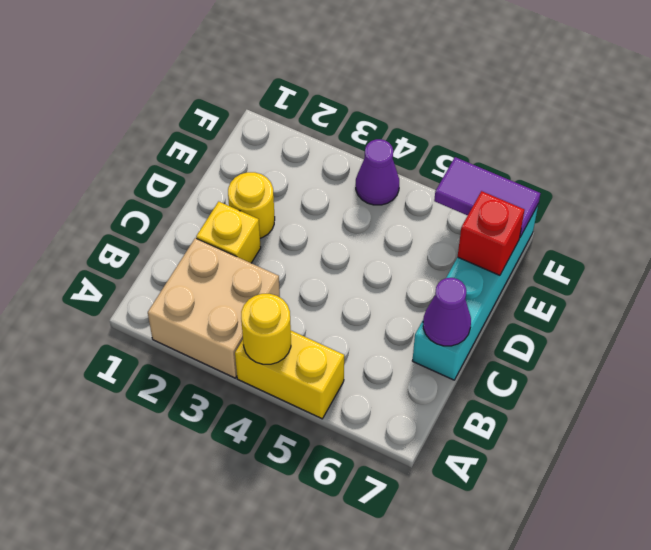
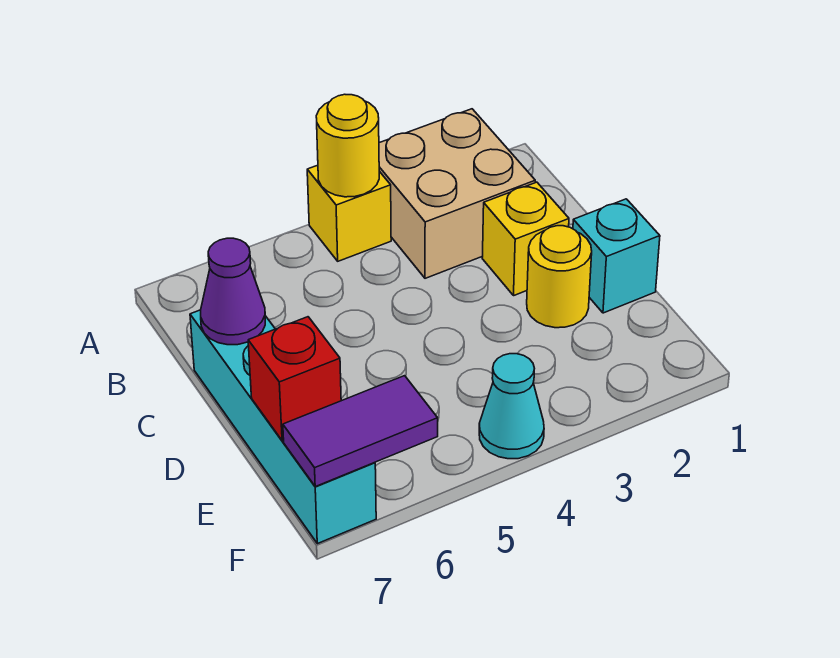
yellow 1x2 brick [235,331,344,419] -> yellow 1x1 brick [307,165,391,261]
none -> cyan 1x1 brick [573,199,660,313]
purple 1x1 cone [356,139,399,205] -> cyan 1x1 cone [479,354,544,459]

